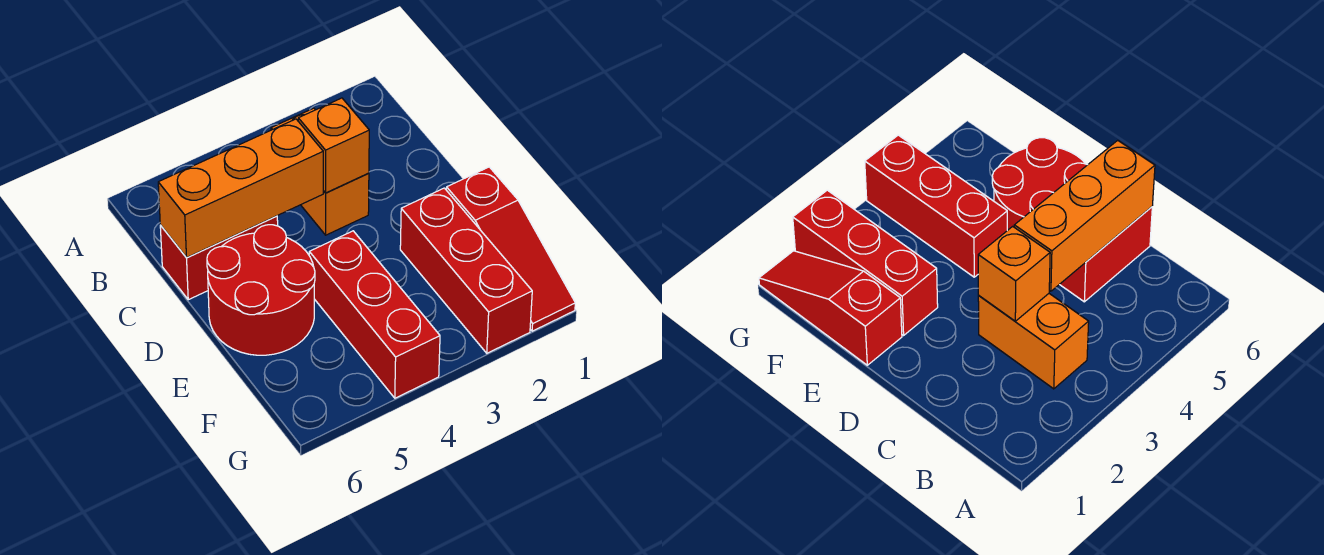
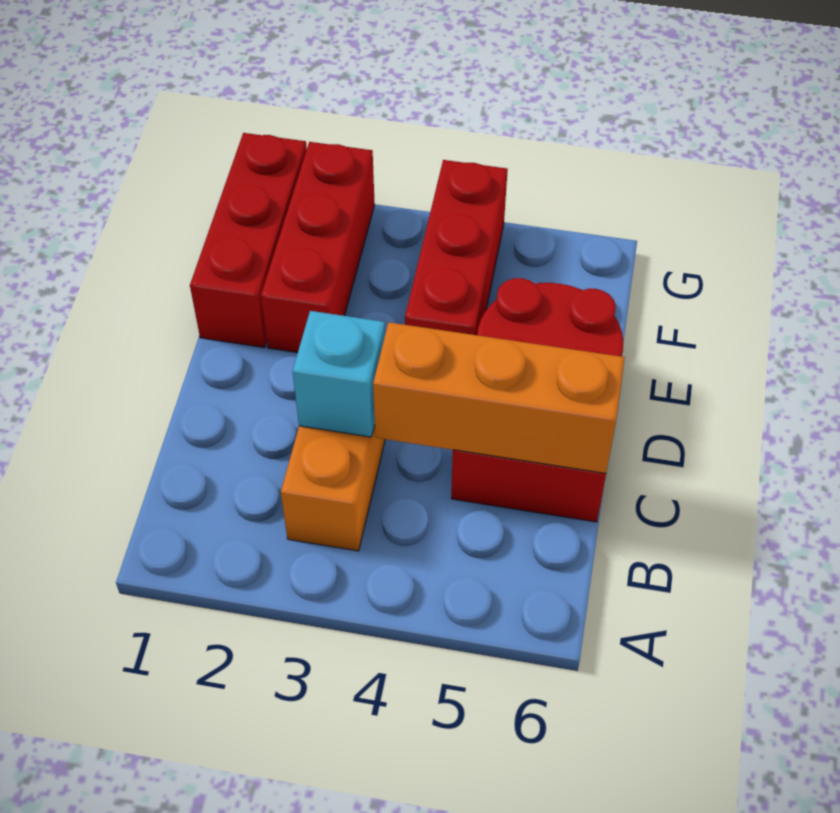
orange 1x1 brick [298,98,369,193] -> cyan 1x1 brick [293,311,385,437]
red 1x3 slope [446,167,575,331] -> red 1x3 brick [190,133,307,347]

